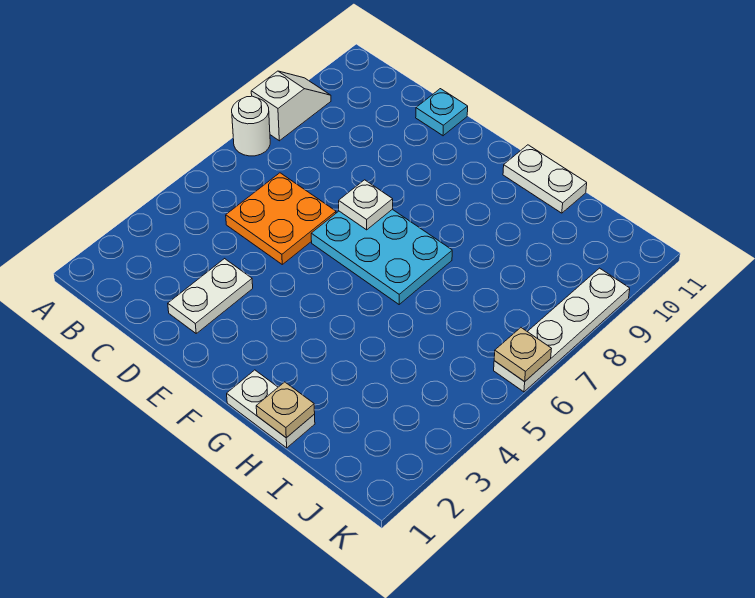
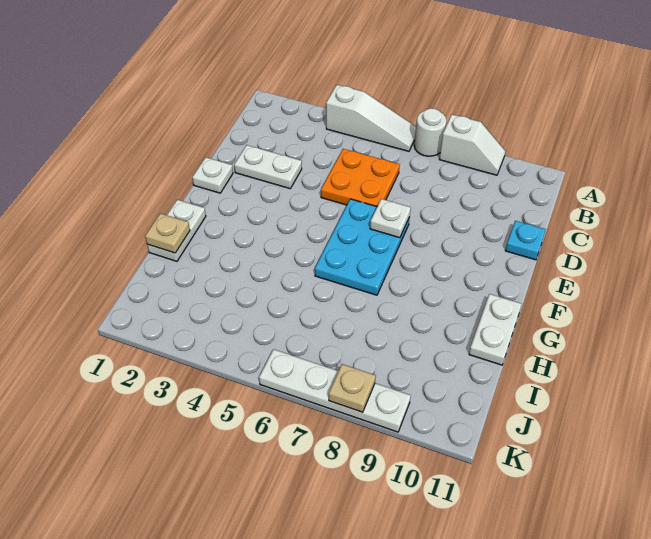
none -> white 1x3 slope [326,85,416,151]
none -> white 1x1 plate [192,157,233,193]
tan 1x1 plate [494,328,551,382] -> tan 1x1 plate moved to [329,364,376,412]

